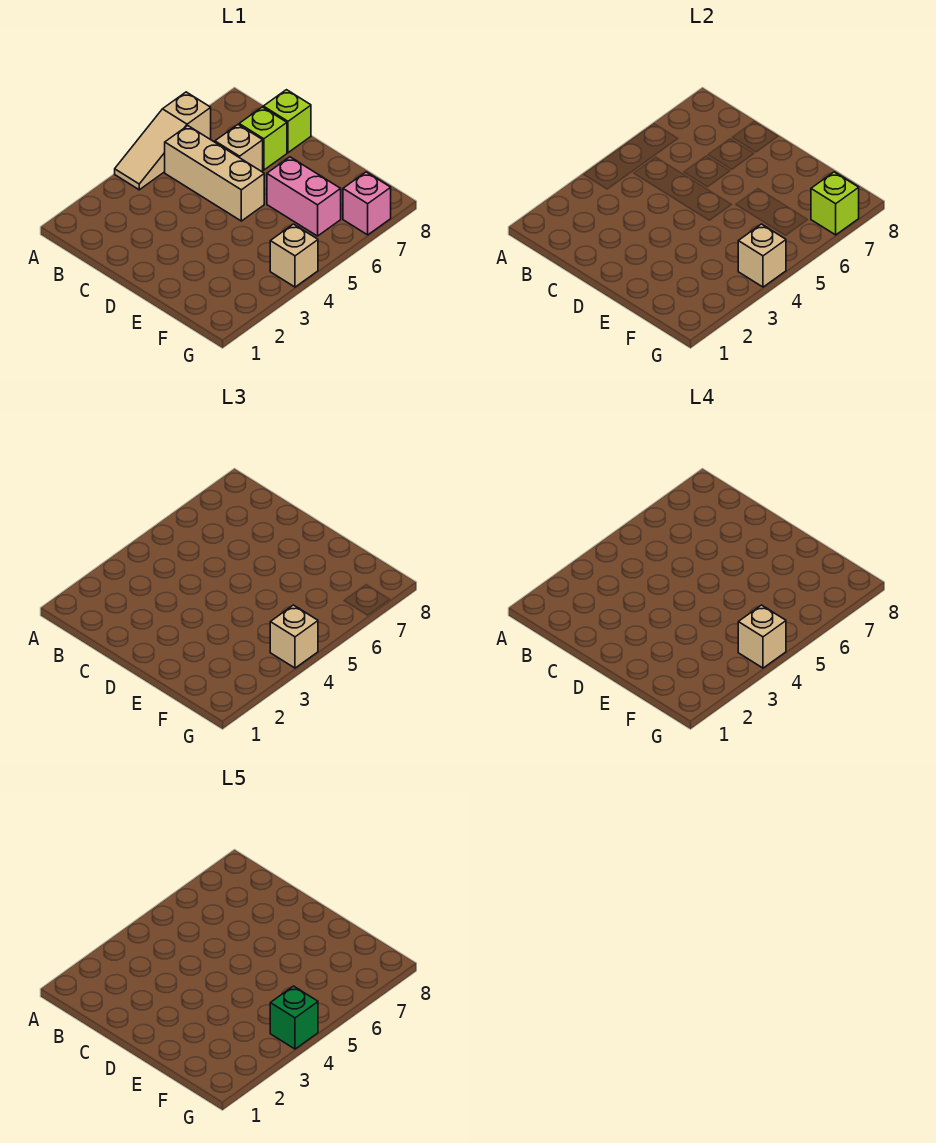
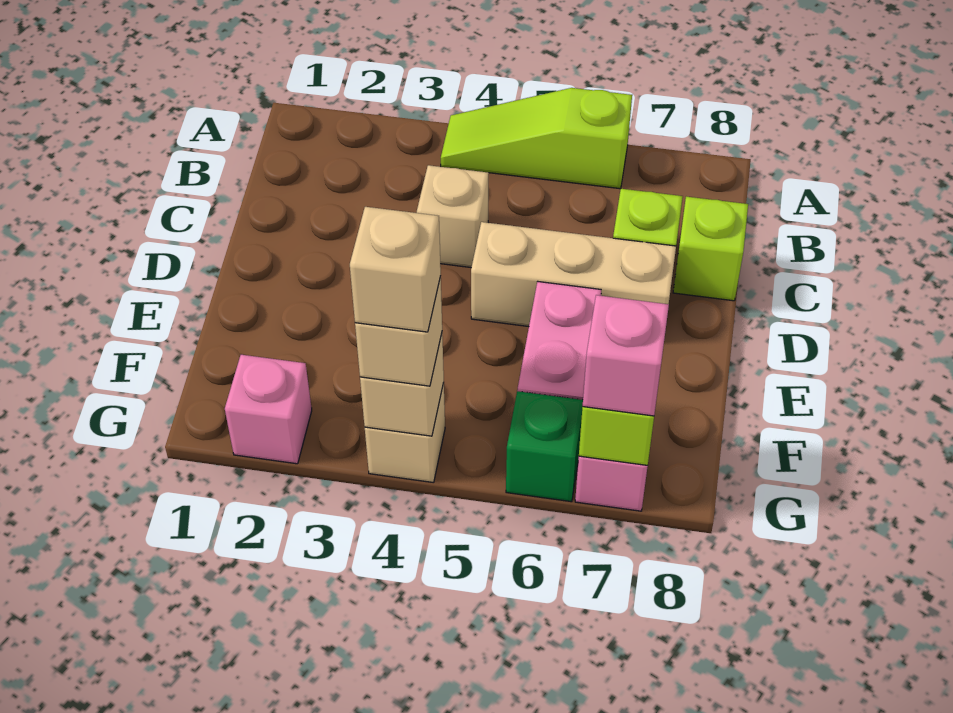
tan 1x3 slope [115,92,211,190] -> lime 1x3 slope [441,88,632,189]
tan 1x3 brick [165,126,264,221] -> tan 1x3 brick turned to [471,222,676,327]
tan 1x1 brick [215,125,263,172] -> tan 1x1 brick moved to [417,165,489,267]
none -> pink 1x1 brick [225,355,312,464]
green 1x1 brick [270,986,318,1049] -> green 1x1 brick moved to [506,391,583,502]
none -> pink 1x1 brick [583,295,669,416]

